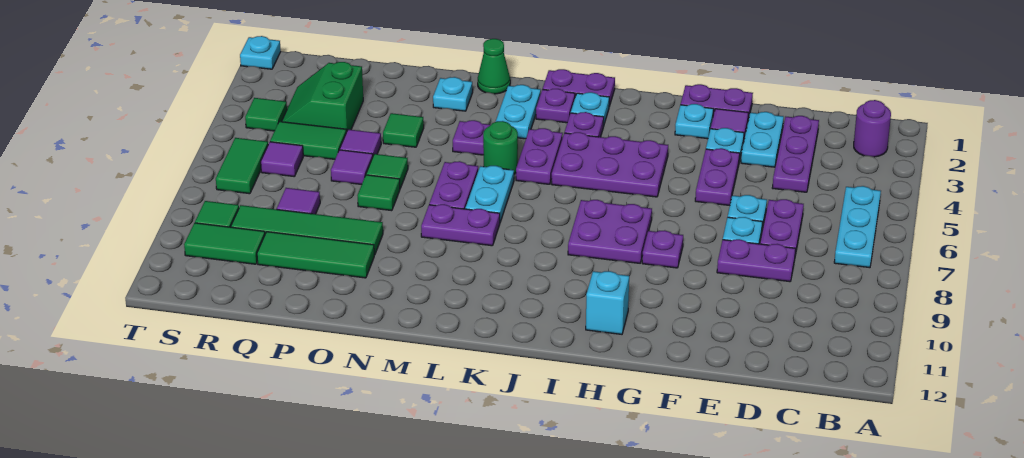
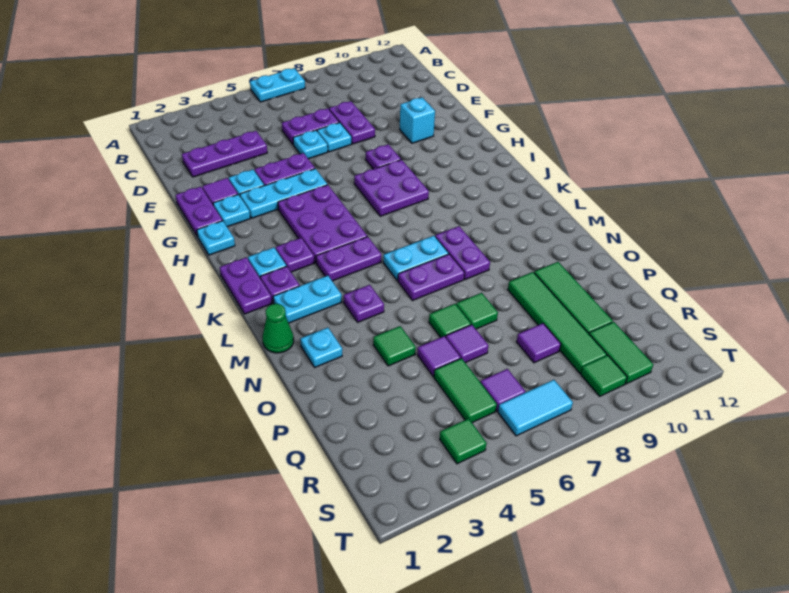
purple 1x1 round brick [854,100,891,157] -> none
cyan 1x3 plate [834,186,881,268] -> cyan 1x3 plate moved to [240,169,327,218]
cyan 1x2 plate [741,112,784,167] -> cyan 1x2 plate moved to [250,68,305,102]
cyan 1x1 brick [586,271,629,334] -> cyan 1x1 brick moved to [400,97,435,143]
green 1x1 round brick [483,121,518,174] -> none
green 2x2 slope [282,62,363,132] -> none
green 1x2 tile [216,138,268,194] -> cyan 1x2 tile [498,380,573,436]
cyan 1x1 plate [240,36,281,69] -> cyan 1x1 plate moved to [197,221,235,255]

